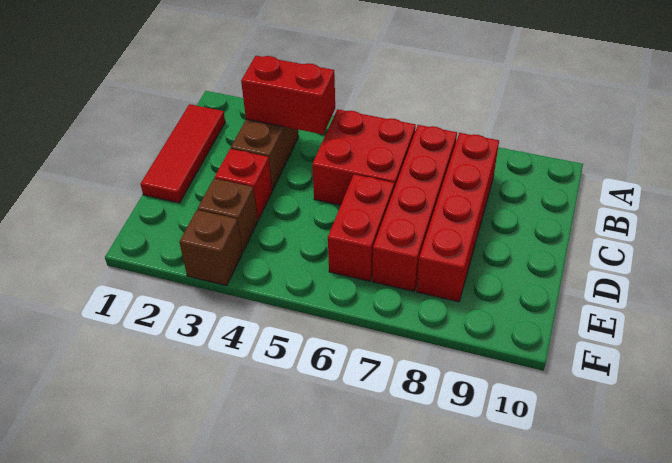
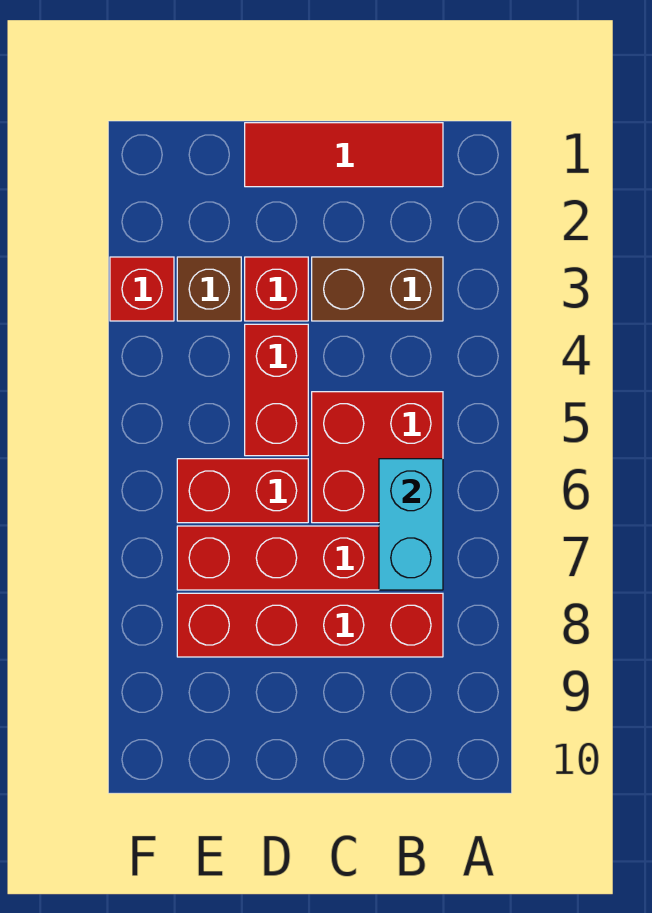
red 1x2 brick [241,56,335,134] -> red 1x2 brick moved to [245,324,308,456]
none -> cyan 1x2 brick [379,459,443,590]
brown 1x1 brick [179,210,242,286] -> red 1x1 brick [110,257,174,321]

